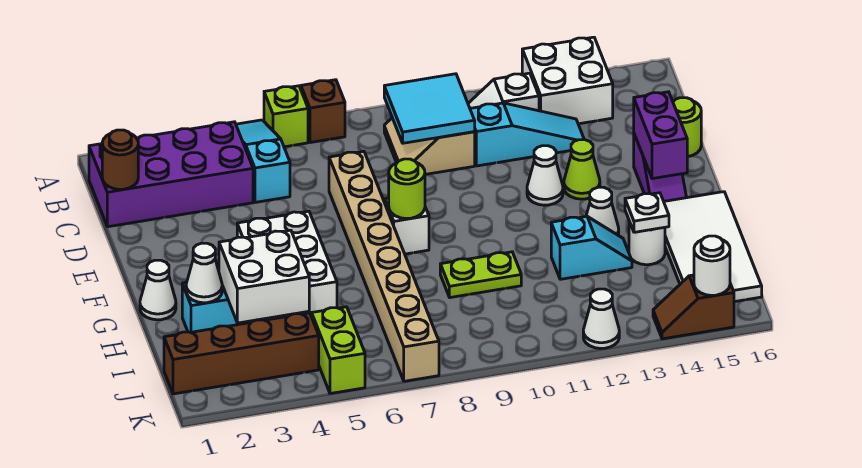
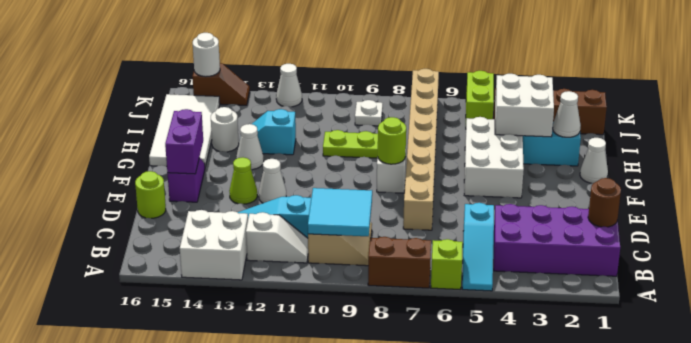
brown 1x1 brick [301,80,345,143] -> brown 1x2 brick [368,237,431,288]
white 1x1 plate [625,193,669,232] -> white 1x1 plate moved to [355,100,383,126]

